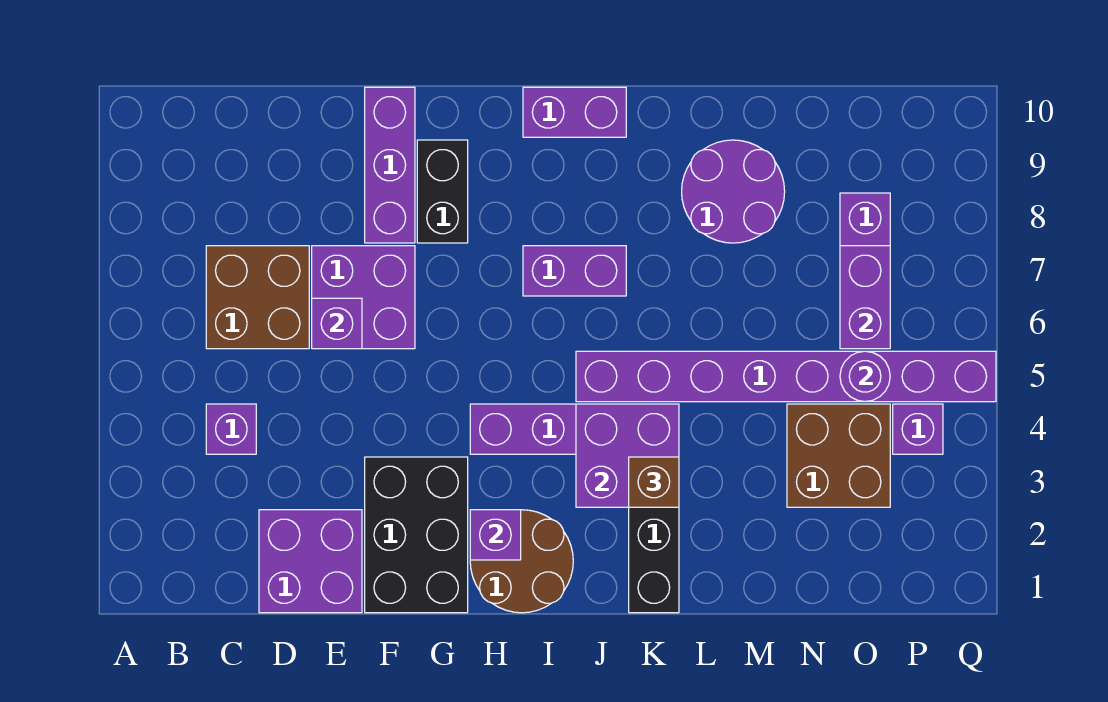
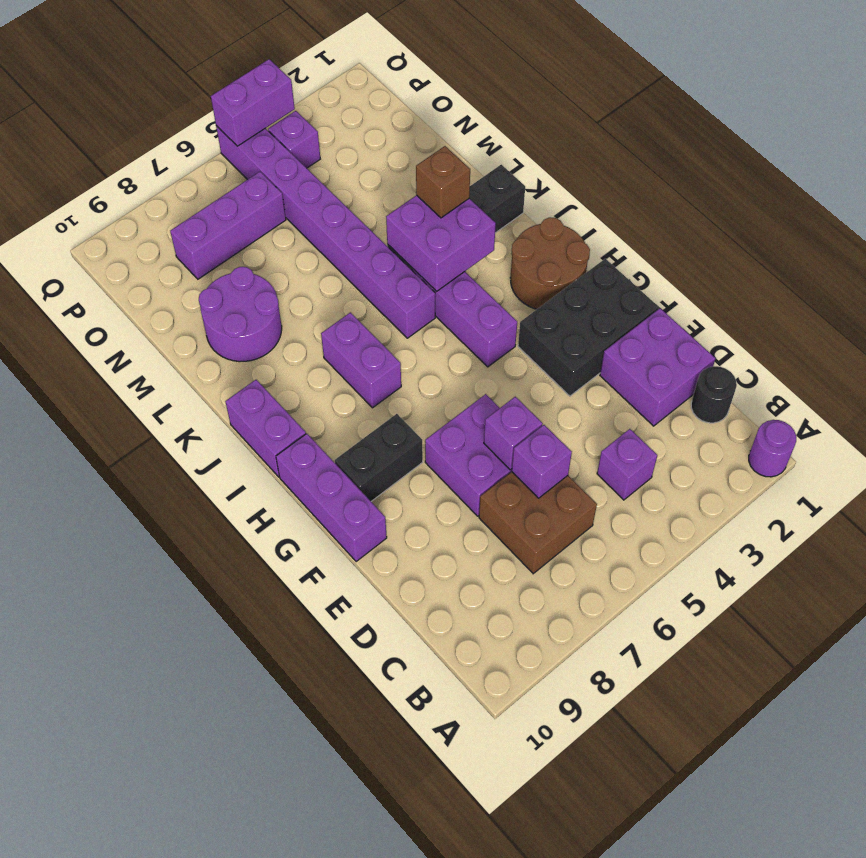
none -> black 1x1 round brick [691,366,737,423]
purple 1x3 brick [365,87,415,243] -> purple 1x3 brick turned to [276,434,387,562]
purple 1x1 brick [470,510,521,560] -> purple 1x1 brick moved to [512,425,572,498]
brown 2x2 brick [787,404,890,507] -> none
purple 1x1 round brick [840,351,890,402] -> purple 1x1 round brick moved to [749,420,796,477]
purple 1x2 brick [840,246,890,349] -> purple 1x2 brick moved to [211,59,295,146]

